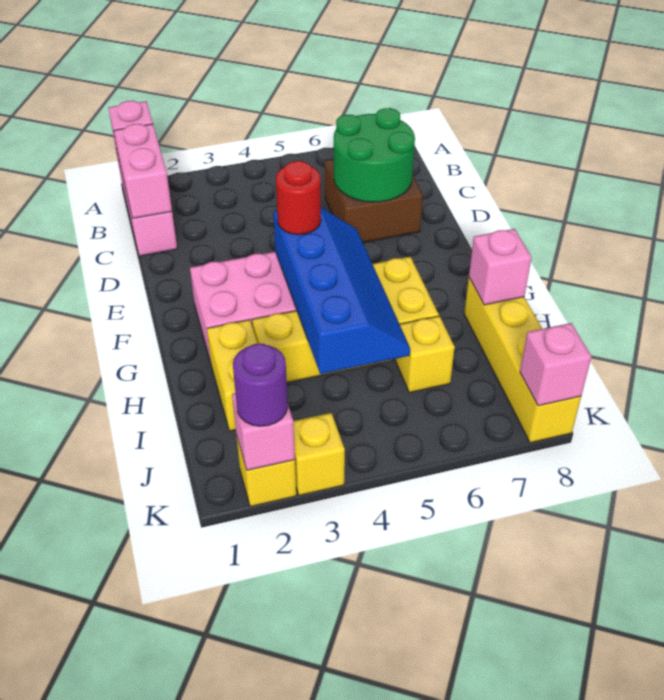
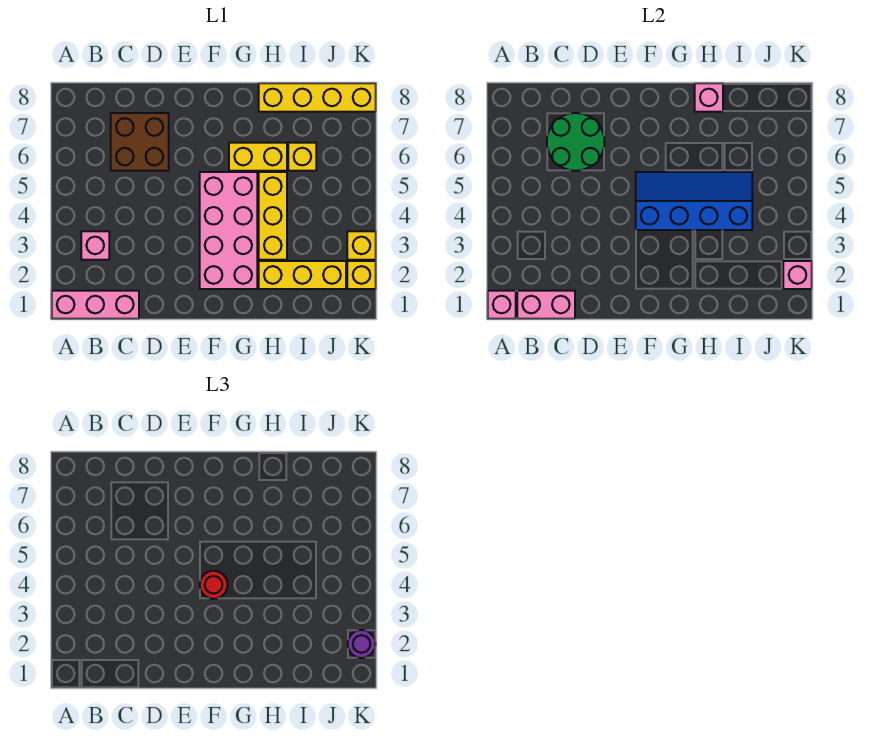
yellow 1x2 brick [207,320,258,431] -> yellow 1x3 brick [259,261,346,289]
pink 1x1 brick [520,323,591,406] -> pink 1x1 brick moved to [81,231,109,260]

